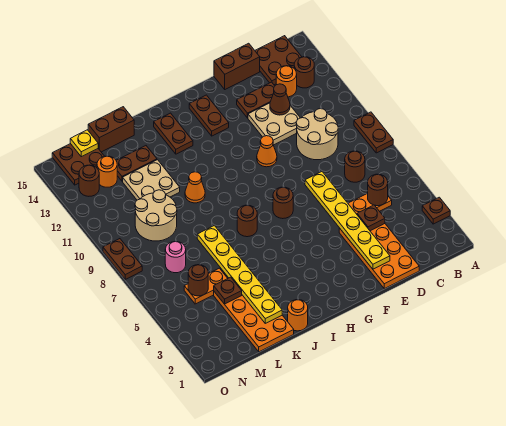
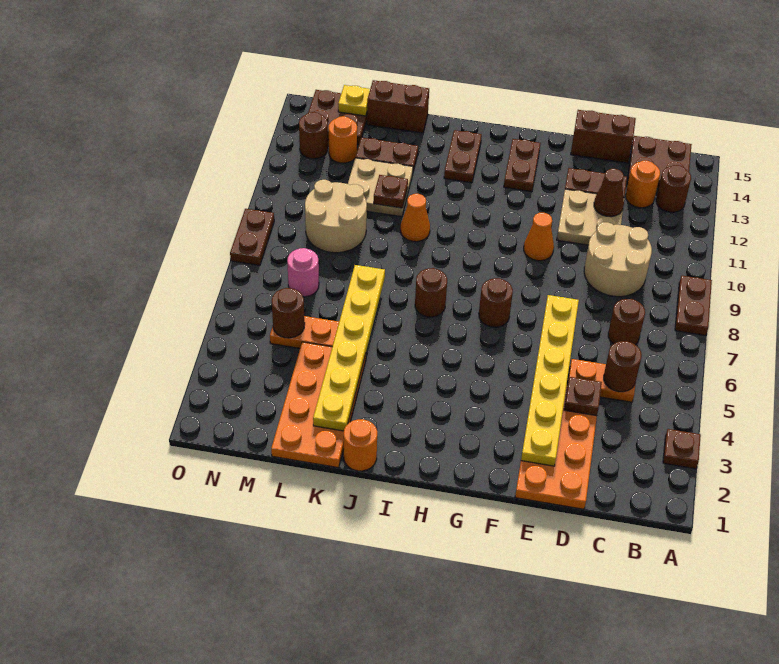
brown 1x1 plate [214,277,242,304] -> brown 1x1 plate moved to [374,175,408,208]

